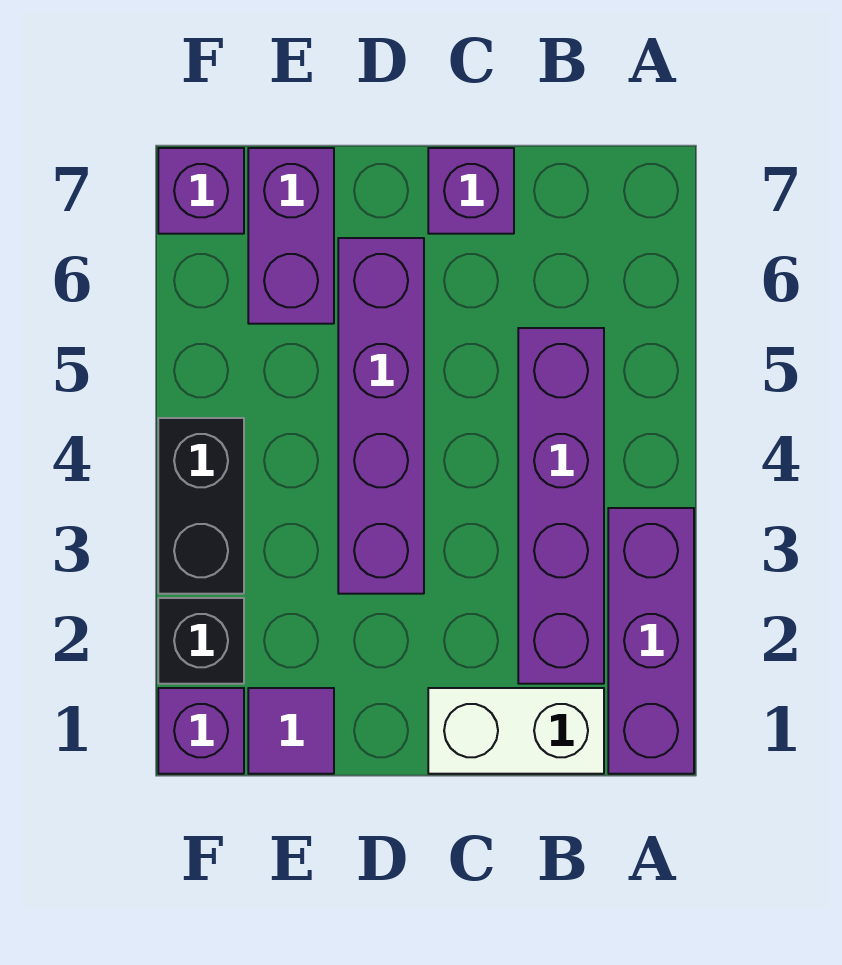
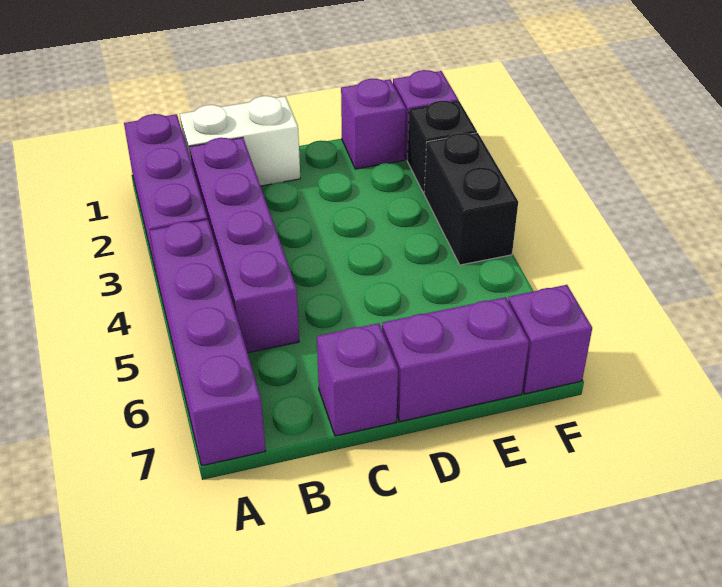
purple 1x4 brick [338,238,424,594] -> purple 1x4 brick moved to [150,220,266,466]
purple 1x1 tile [248,688,334,774] -> purple 1x1 brick [341,79,406,169]
purple 1x2 brick [248,148,334,324] -> purple 1x2 brick turned to [382,297,529,422]

